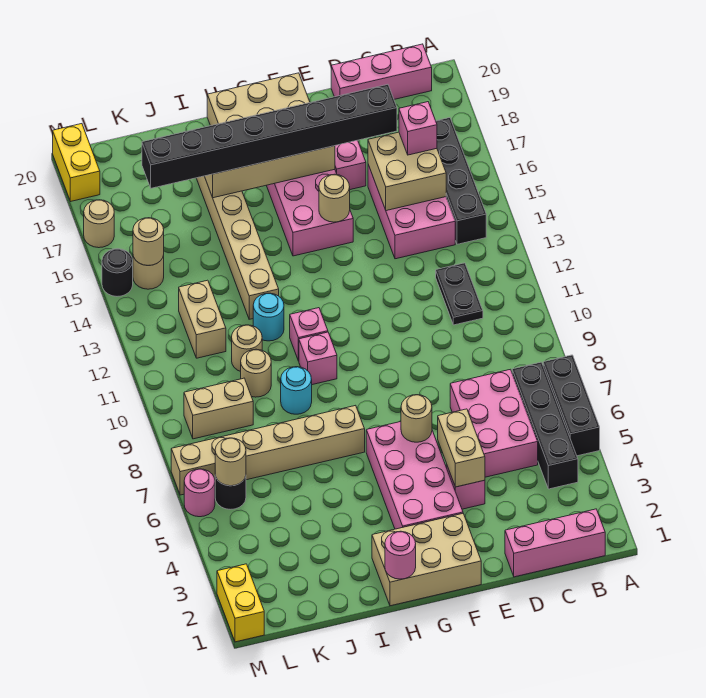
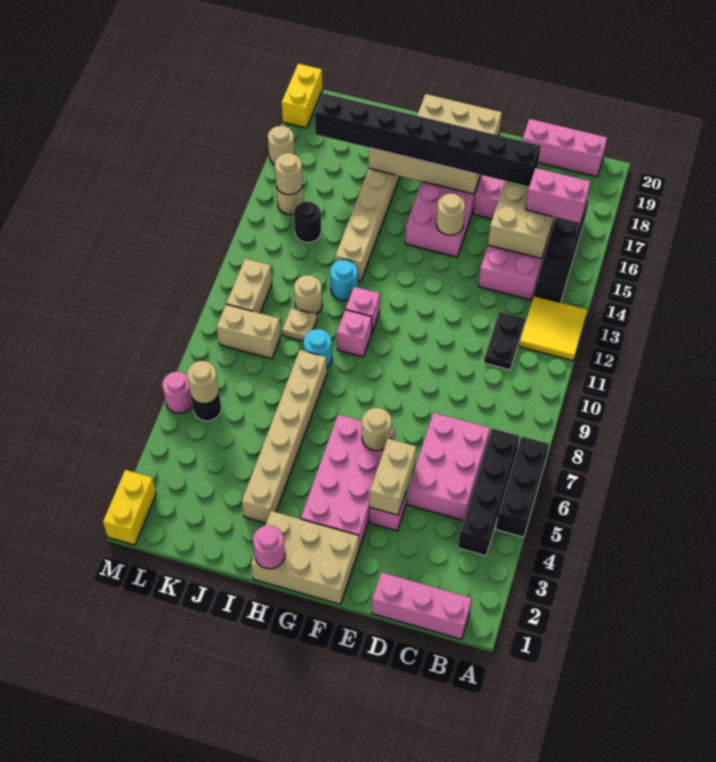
none -> yellow 2x2 tile [519,296,588,361]
pink 1x1 brick [399,102,437,155] -> pink 1x2 brick [526,168,591,223]
tan 1x6 brick [171,405,365,495] -> tan 1x6 brick turned to [242,350,327,523]
tan 1x1 round brick [241,349,271,397] -> tan 1x1 plate [282,308,317,341]
tan 1x2 brick [179,280,226,358] -> tan 1x2 brick moved to [226,258,272,313]
black 1x1 round brick [102,249,133,296] -> black 1x1 round brick moved to [294,202,321,243]

